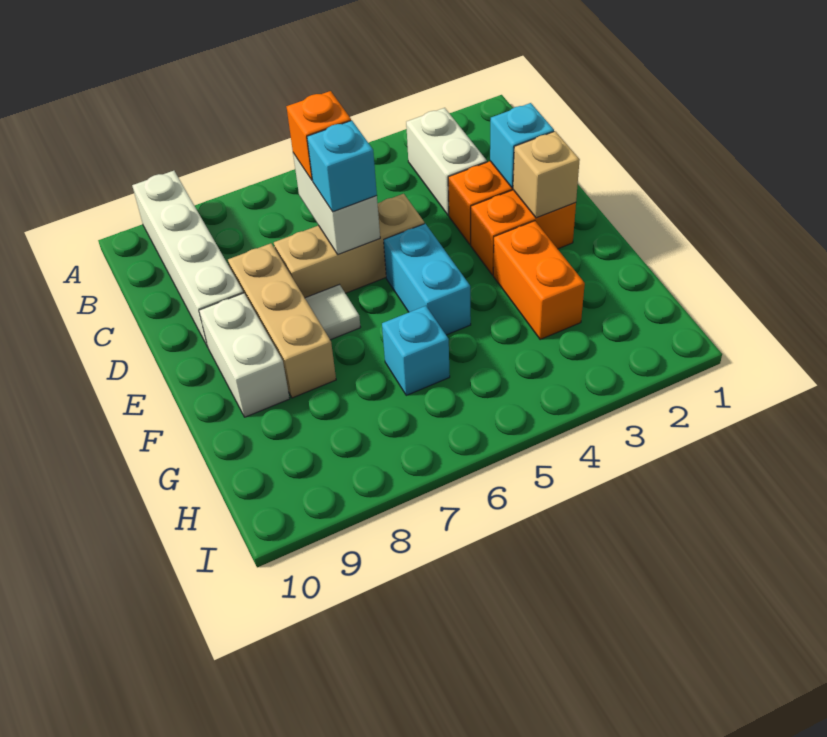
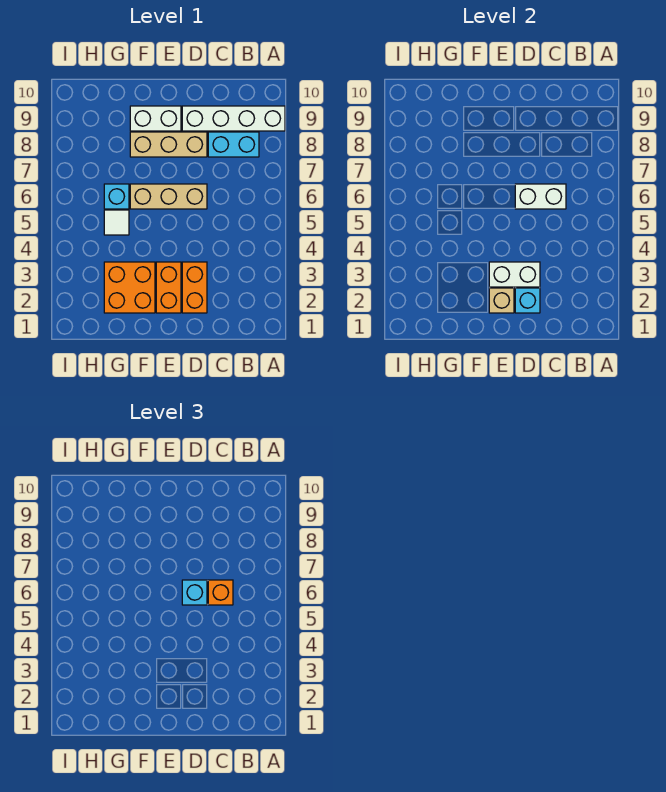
white 1x2 brick [406,108,487,216] -> white 1x2 brick moved to [489,262,540,287]
tan 1x3 brick [274,194,424,298] -> tan 1x3 brick turned to [130,184,207,209]
cyan 1x2 brick [384,224,471,335] -> cyan 1x2 brick moved to [208,132,259,157]
white 1x1 tile [305,285,361,340] -> white 1x1 tile moved to [104,210,129,235]
orange 1x2 brick [493,221,585,340] -> orange 2x2 brick [104,262,155,313]

